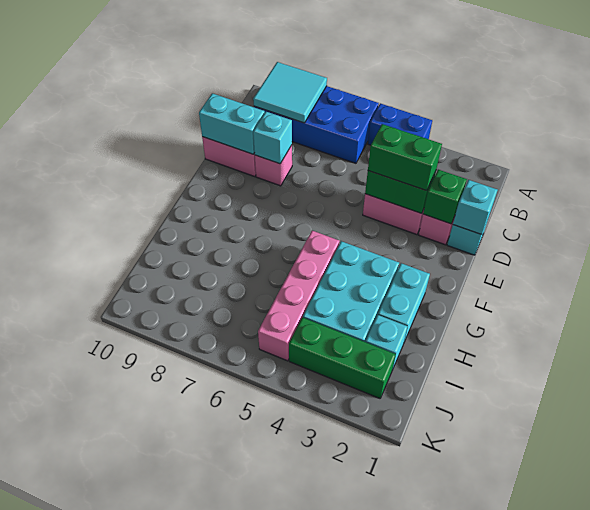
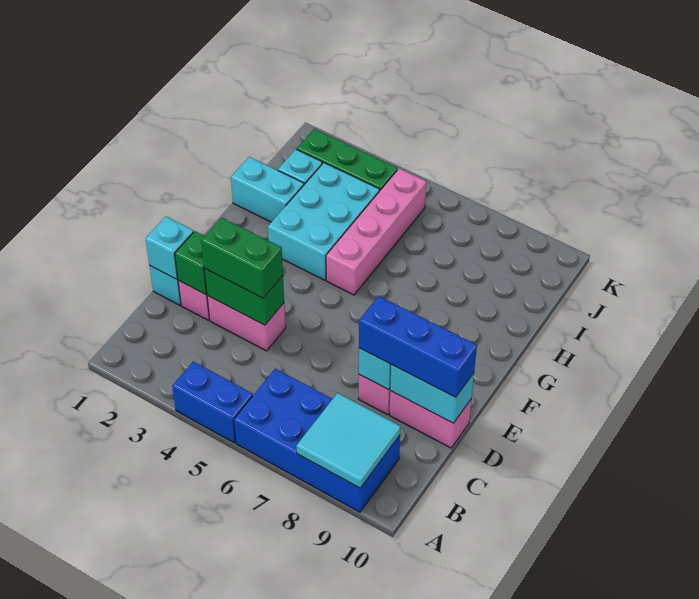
none -> blue 1x3 brick [359,296,477,397]
cyan 1x2 brick [378,263,430,342] -> cyan 1x2 brick turned to [231,157,304,222]

